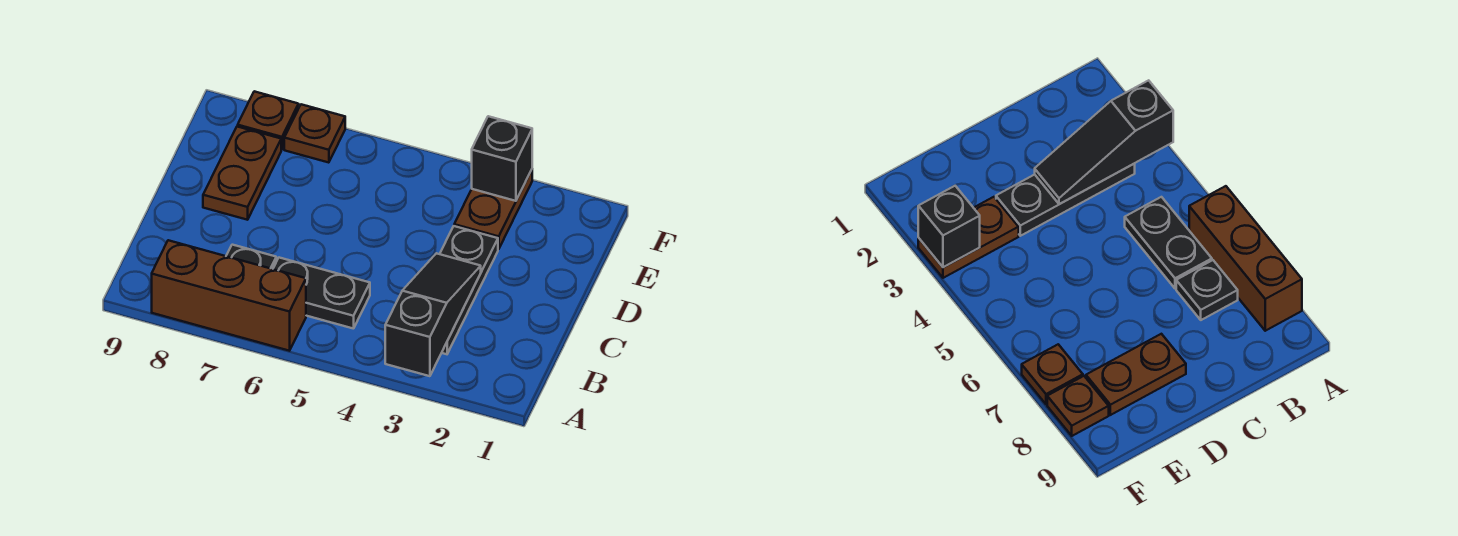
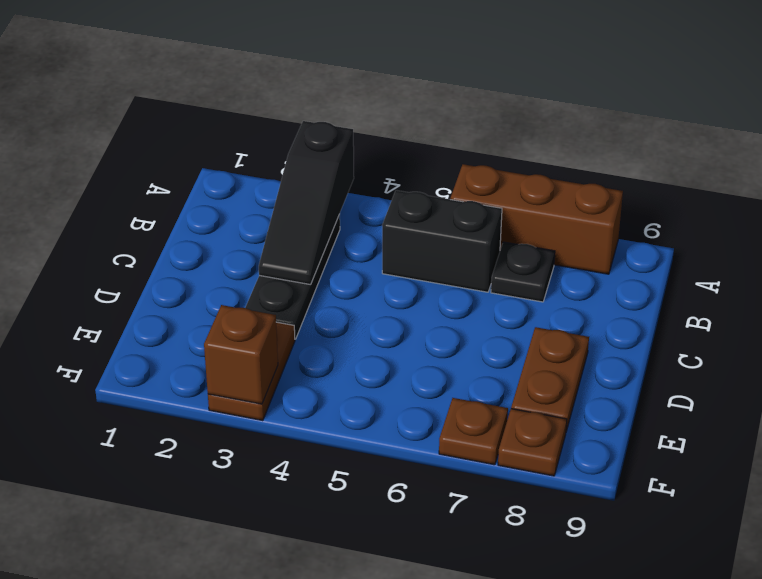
black 1x2 plate [273,258,370,329] -> black 1x2 brick [382,190,502,292]
black 1x1 brick [472,116,532,201] -> brown 1x1 brick [204,305,278,404]

